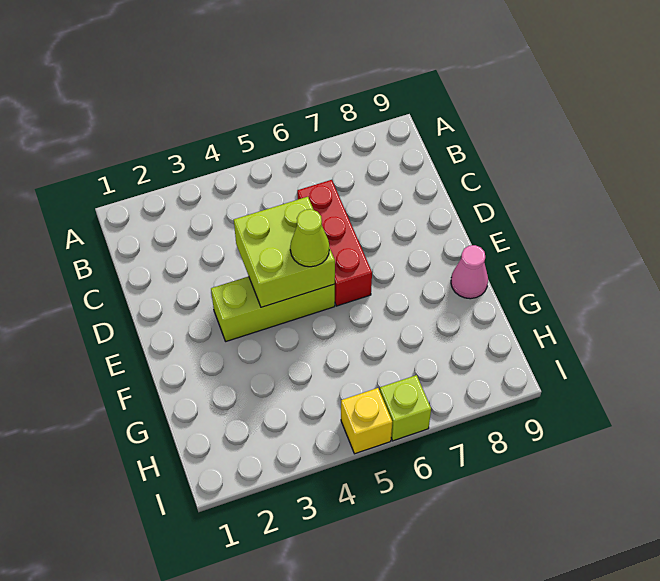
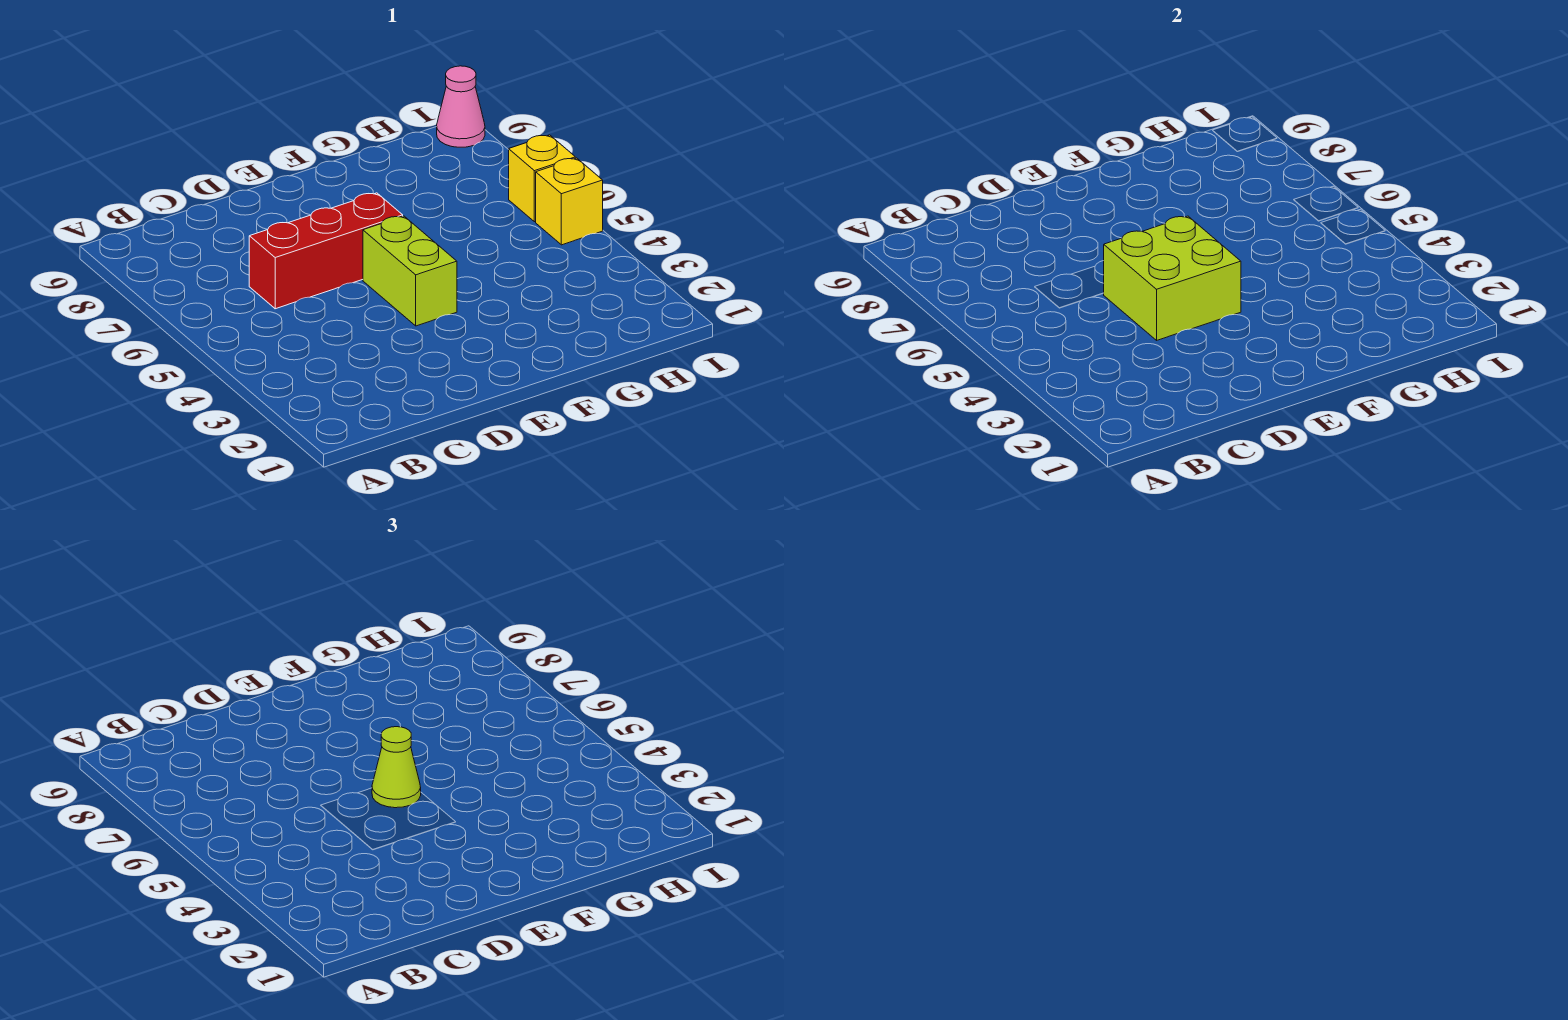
lime 1x3 brick [211,276,335,341] -> lime 1x2 brick [363,216,457,326]
pink 1x1 cone [451,245,488,299] -> pink 1x1 cone moved to [437,66,485,147]
lime 1x1 brick [380,375,431,441] -> yellow 1x1 brick [509,135,575,222]

